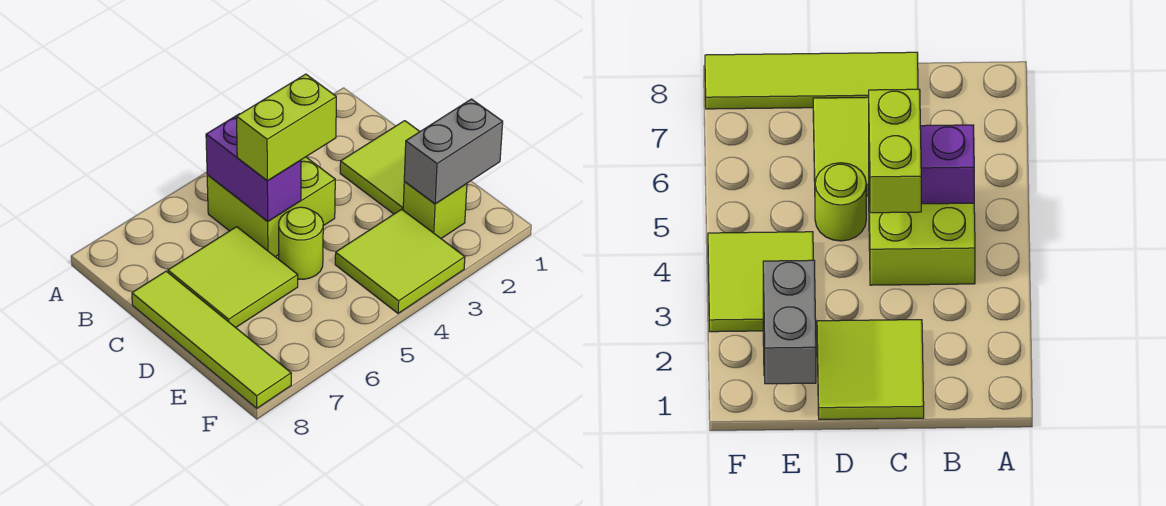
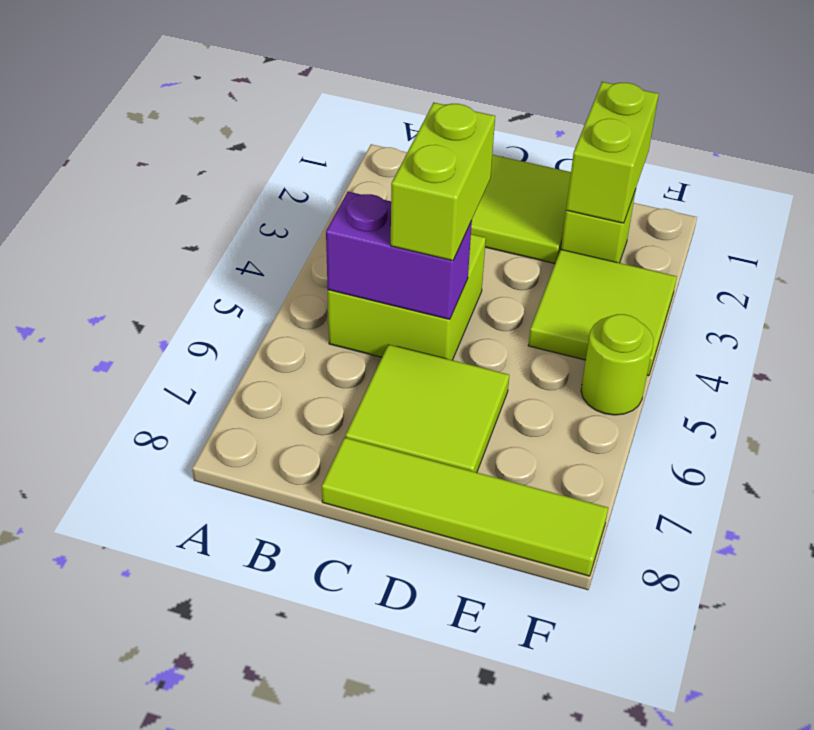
lime 1x1 round brick [279,207,323,279] -> lime 1x1 round brick moved to [581,314,653,415]
grey 1x2 brick [404,99,503,204] -> lime 1x2 brick [566,82,659,223]

